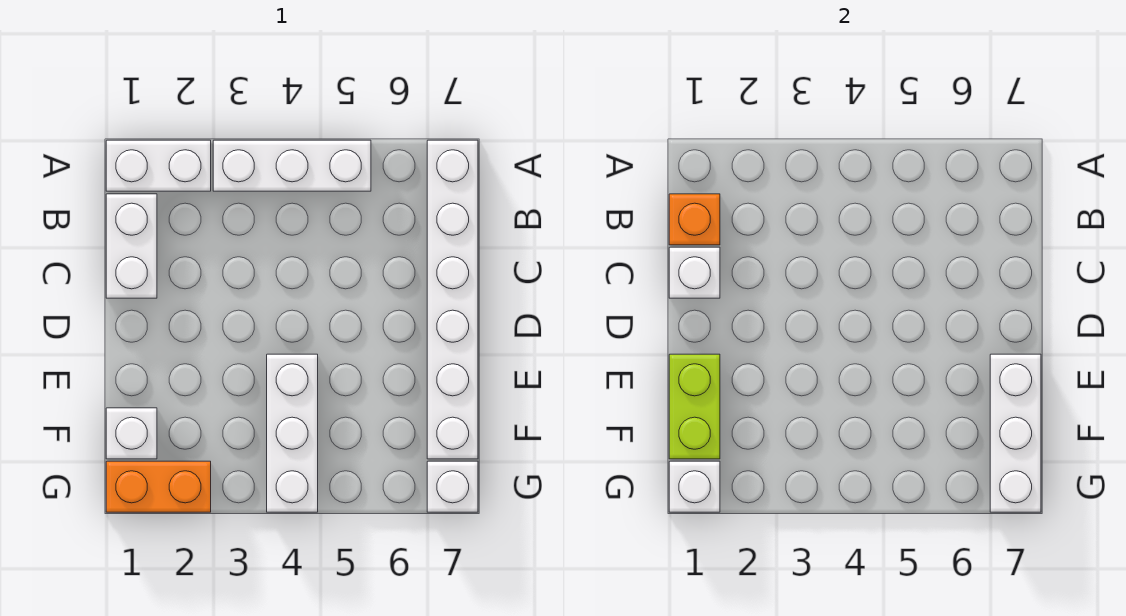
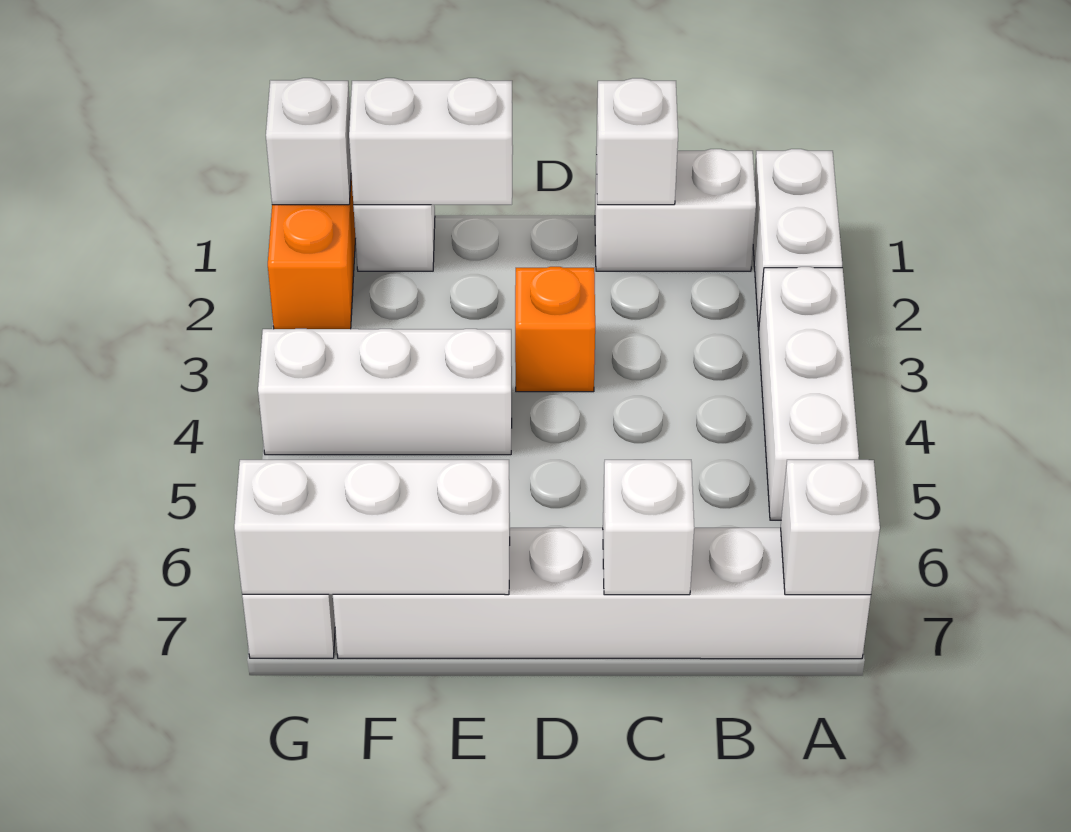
none -> white 1x1 brick [781,460,880,595]
orange 1x1 brick [669,194,720,245] -> orange 1x1 brick moved to [515,267,595,392]
none -> white 1x1 brick [603,460,694,595]
lime 1x2 brick [669,354,720,459] -> white 1x2 brick [349,78,513,205]

